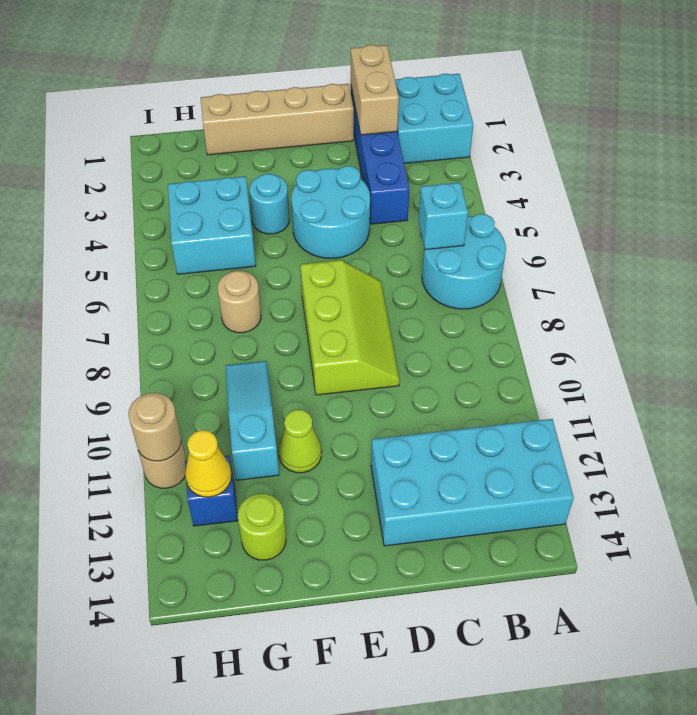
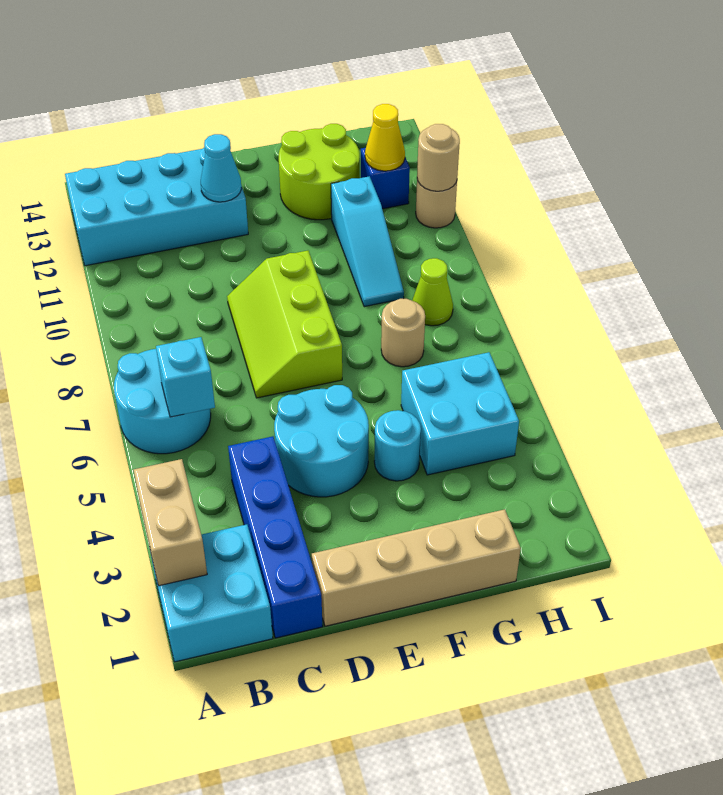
tan 1x2 brick [351,45,399,135] -> tan 1x2 brick moved to [134,459,207,586]
none -> cyan 1x1 cone [201,134,242,202]
lime 1x1 cone [279,410,322,473] -> lime 1x1 cone moved to [412,258,453,326]
lime 1x1 round brick [238,494,286,560] -> lime 2x2 round brick [279,124,360,220]

